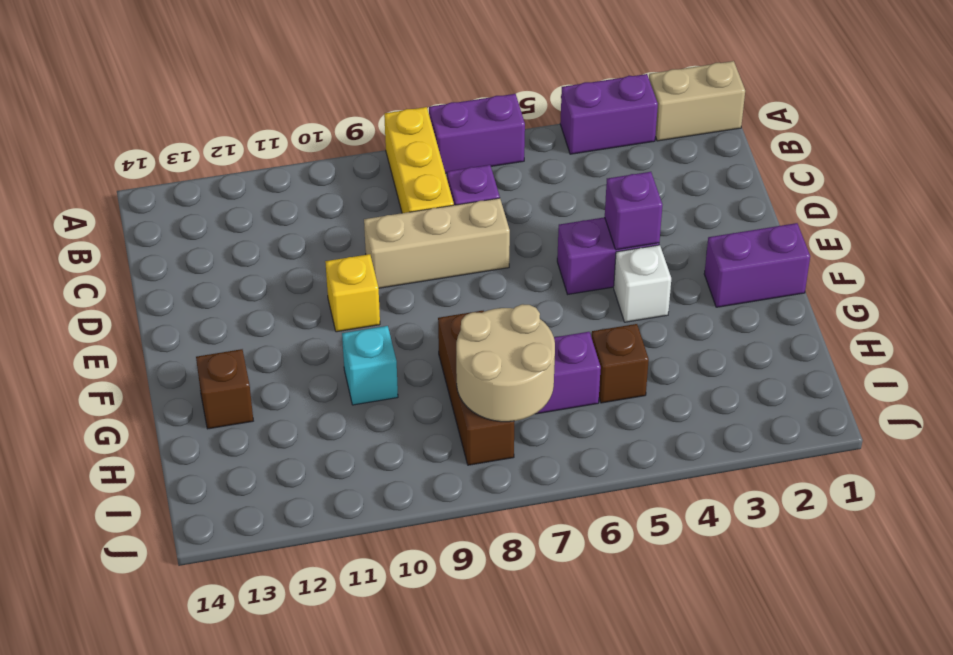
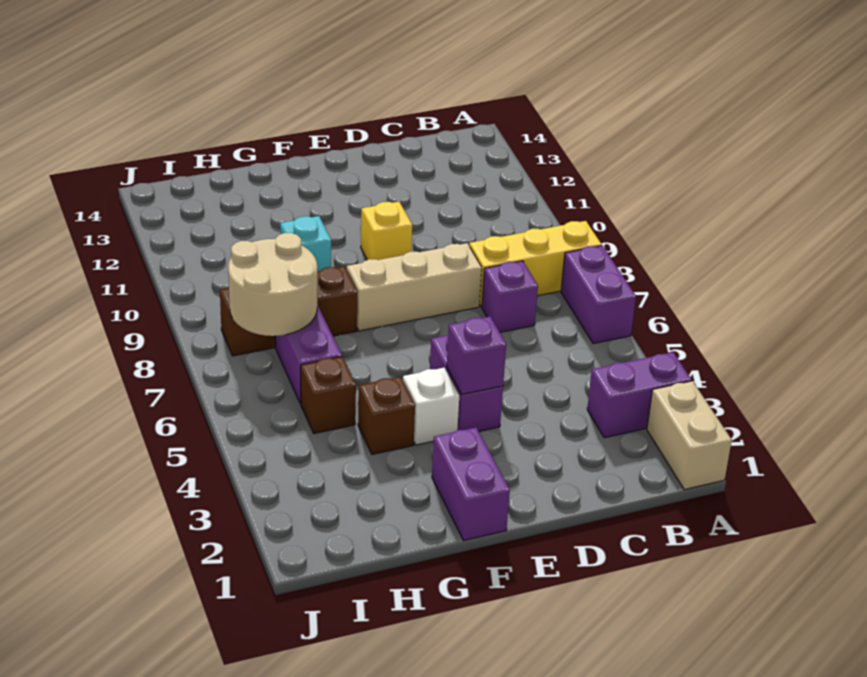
purple 1x2 brick [560,74,658,154] -> purple 1x2 brick turned to [587,352,692,438]
tan 1x3 brick [364,198,510,288] -> tan 1x3 brick turned to [347,243,482,331]
brown 1x1 brick [196,349,253,429] -> brown 1x1 brick moved to [358,377,415,454]

